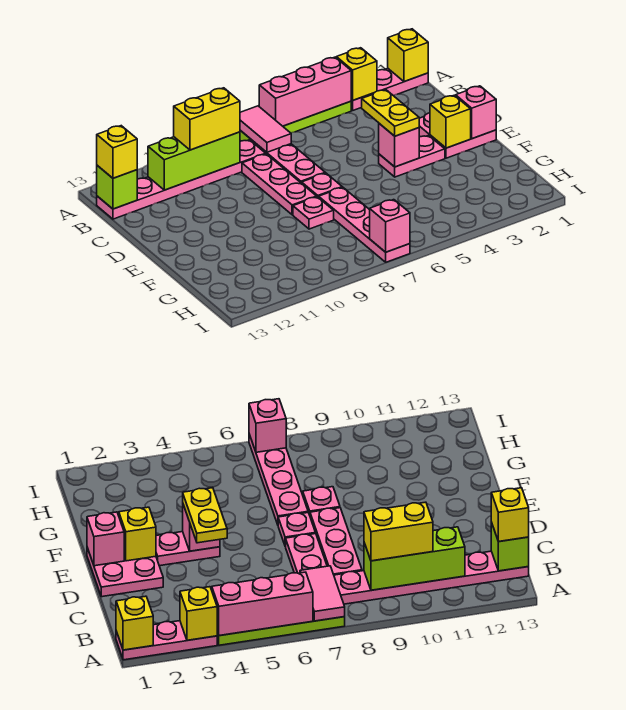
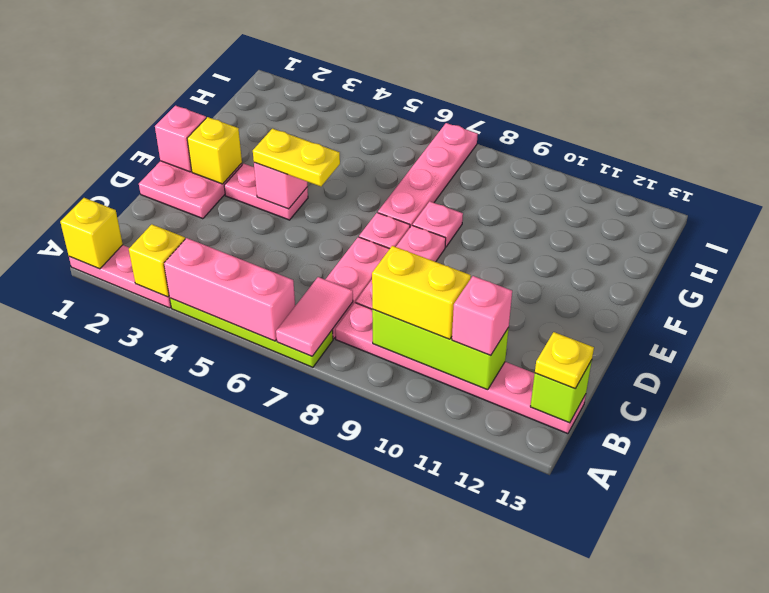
yellow 1x1 brick [97,126,137,178] -> yellow 1x1 plate [535,332,594,389]
yellow 1x2 plate [362,90,419,136] -> yellow 1x2 plate turned to [253,129,340,186]
pink 1x1 brick [370,200,410,252] -> pink 1x1 brick moved to [452,276,512,356]

